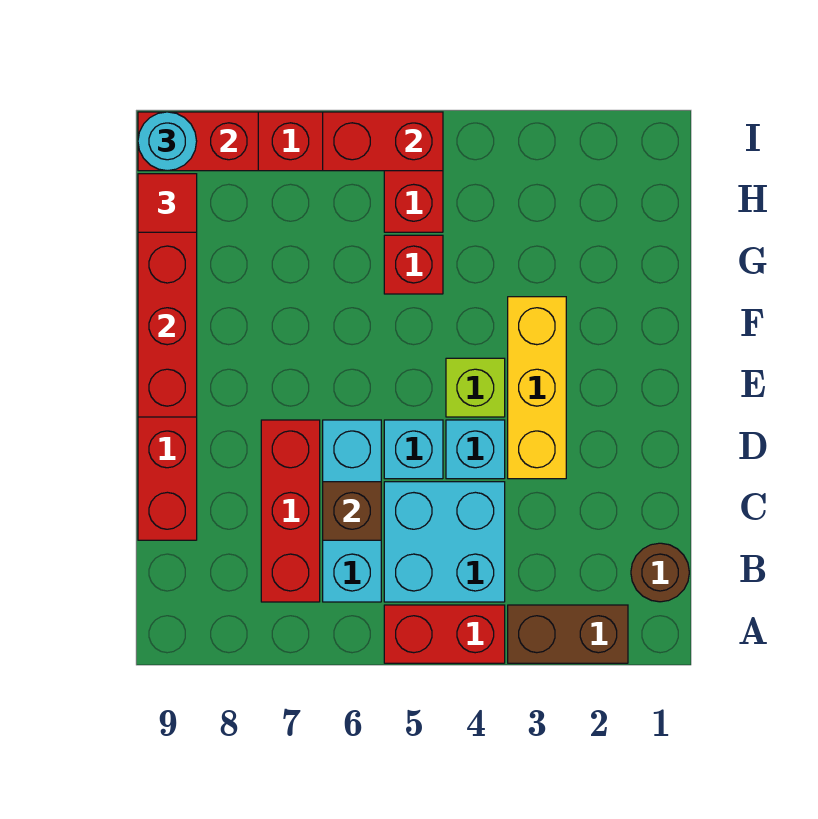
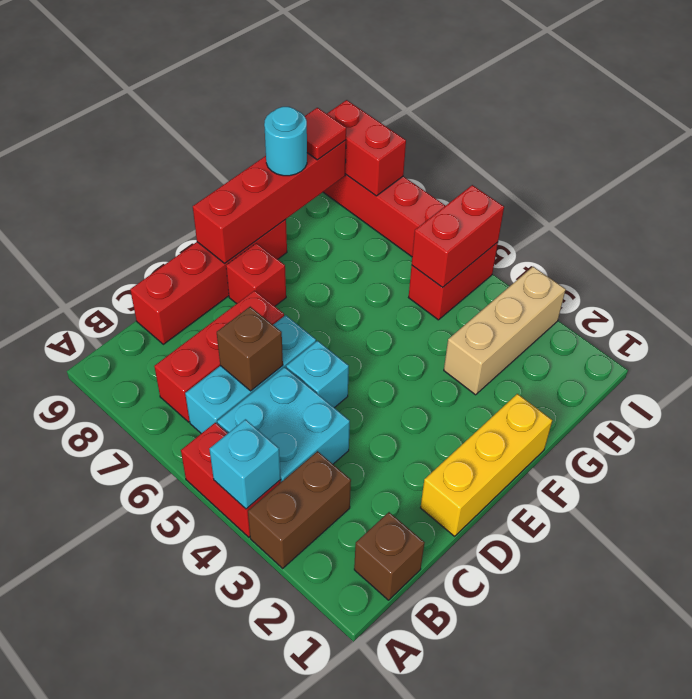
brown 1x2 brick [508,605,628,663] -> brown 1x2 brick turned to [248,451,351,568]
brown 1x1 round brick [631,543,689,602] -> brown 1x1 brick [354,512,425,600]
yellow 1x3 brick [508,297,566,479] -> yellow 1x3 brick moved to [421,394,552,536]
cyan 1x1 brick [446,420,505,479] -> cyan 1x1 brick moved to [209,419,281,509]
lime 1x1 brick [446,358,505,417] -> none
none -> tan 1x3 brick [444,267,566,395]
red 1x1 brick [384,235,443,294] -> red 1x1 brick moved to [226,243,286,306]
red 1x2 brick [323,112,443,171] -> red 1x2 brick turned to [412,185,504,288]
cyan 1x1 round brick [138,112,197,171] -> cyan 1x1 round brick moved to [264,107,307,176]

